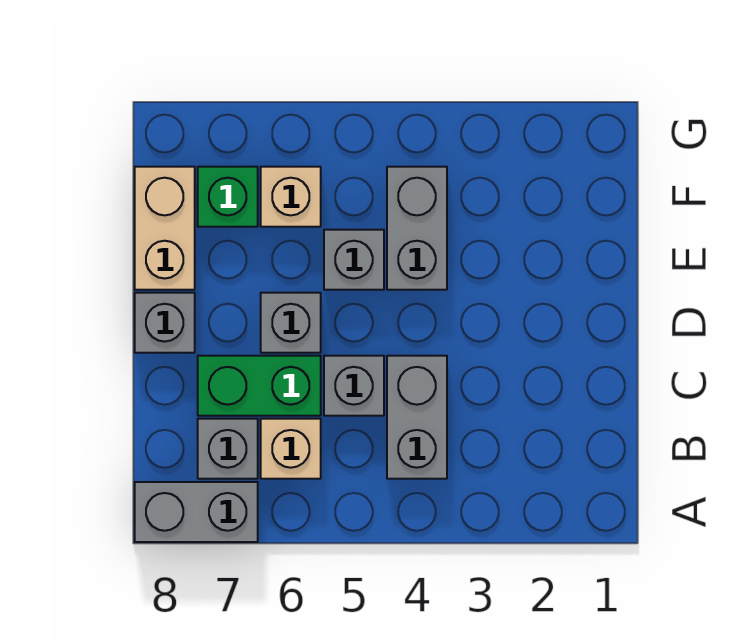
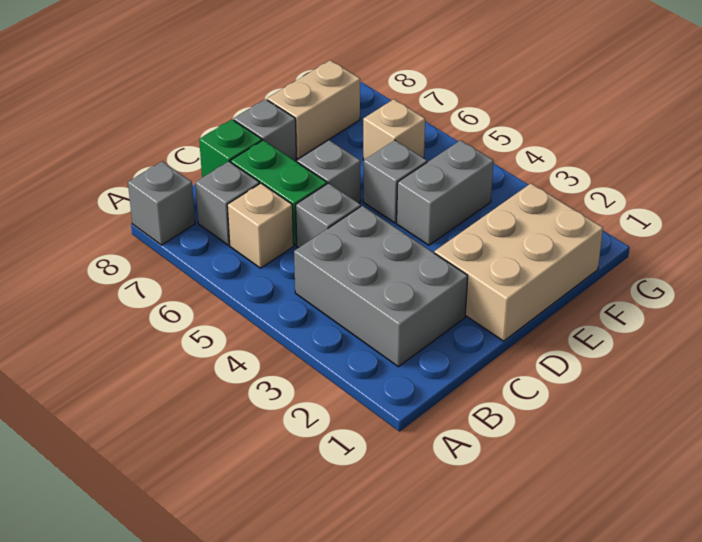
grey 1x2 brick [135,482,258,542] -> grey 1x1 brick [128,161,195,245]
grey 1x2 brick [387,356,447,479] -> grey 2x3 brick [294,206,468,367]
none -> tan 2x3 brick [434,184,603,341]
green 1x1 brick [198,167,258,227] -> green 1x1 brick moved to [199,120,262,178]

